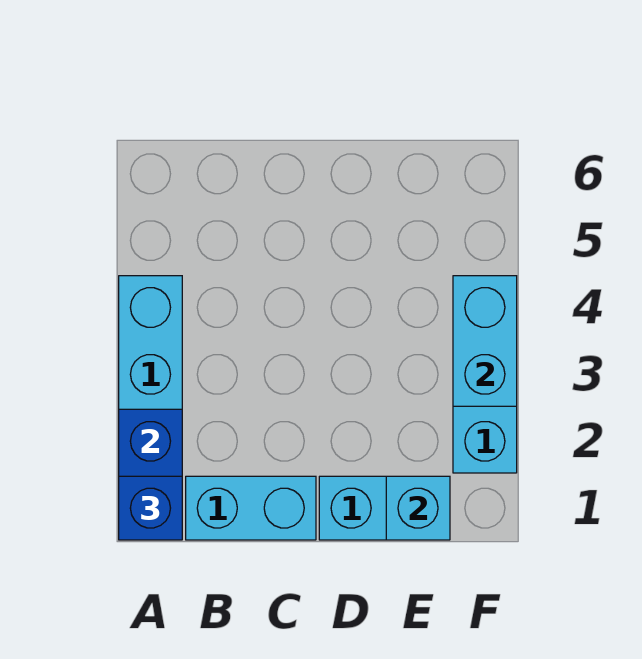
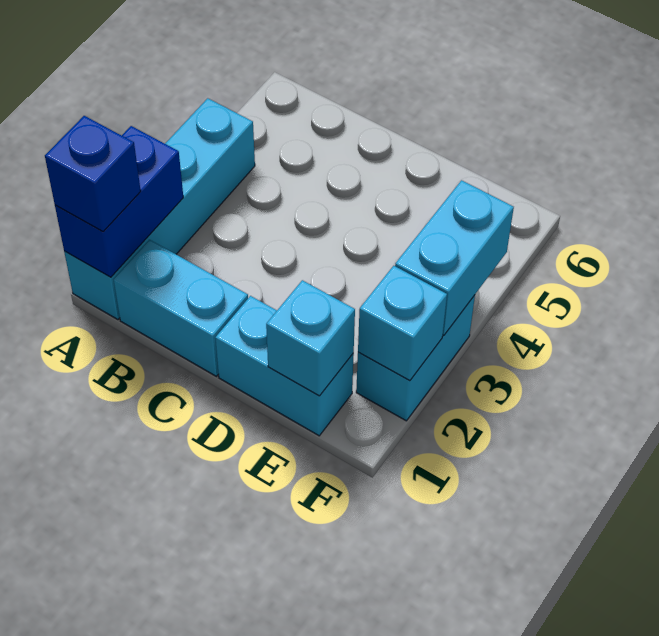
none -> cyan 1x1 brick [358,266,447,381]

